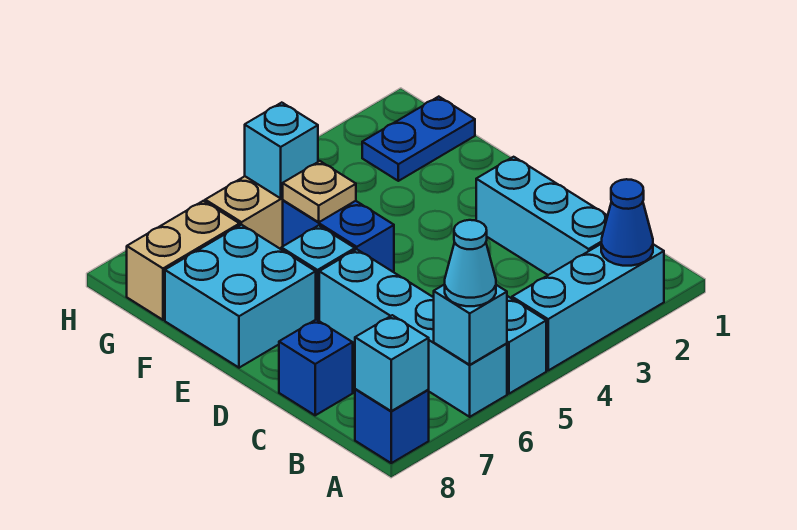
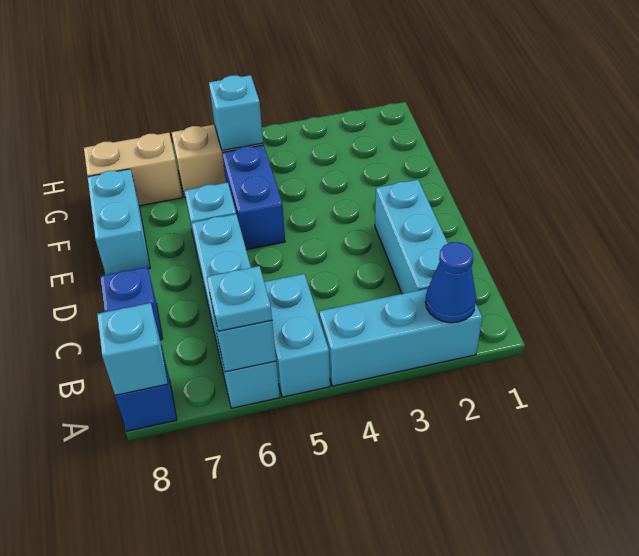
cyan 1x1 cone [445,220,496,306] -> cyan 1x1 plate [207,266,272,331]
cyan 2x2 brick [165,225,316,368] -> cyan 1x2 brick [87,169,150,275]
tan 1x1 plate [283,161,356,222] -> none
blue 1x2 plate [362,97,475,181] -> none

